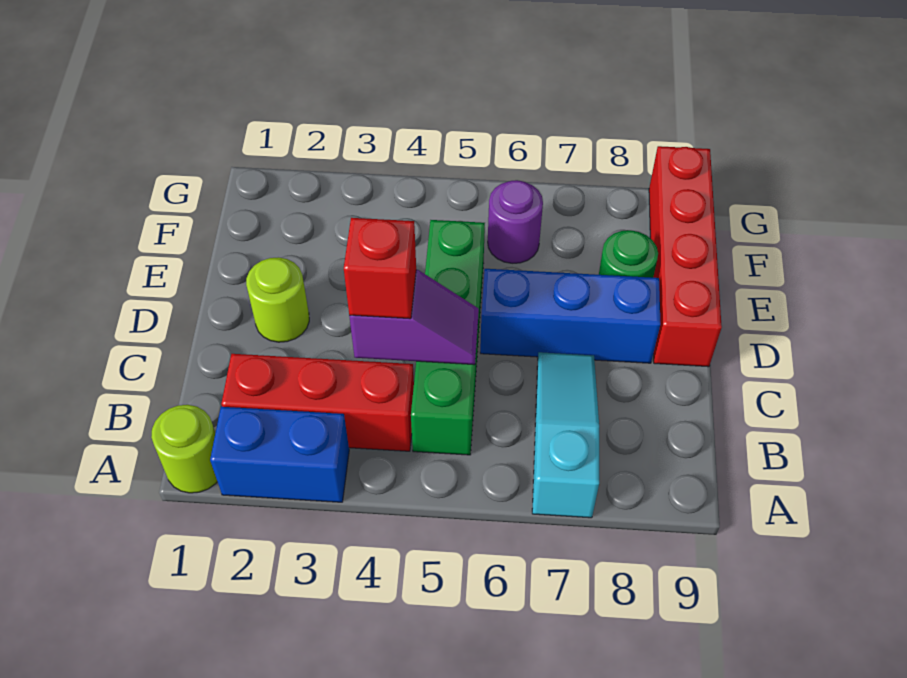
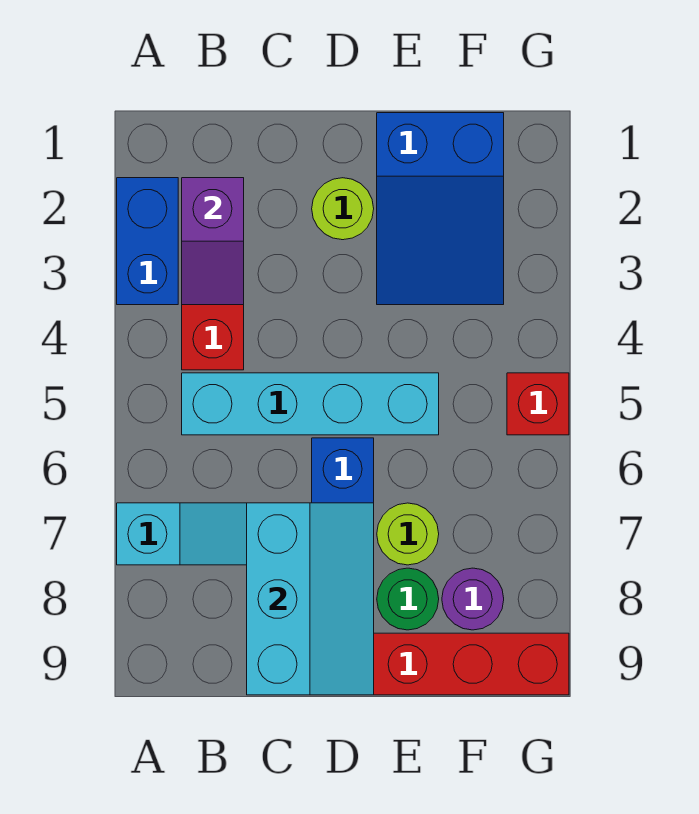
lime 1x1 round brick [151,405,217,493] -> lime 1x1 round brick moved to [377,503,439,565]
green 1x4 brick [411,220,485,455] -> cyan 1x4 brick [182,373,439,435]
purple 1x2 slope [349,270,479,365] -> purple 1x2 slope moved to [182,178,244,305]
red 1x1 brick [344,218,416,319] -> red 1x1 brick moved to [507,373,569,435]
none -> cyan 2x3 slope [247,503,374,695]
none -> blue 2x3 slope [377,113,504,305]
purple 1x1 round brick [488,180,543,263] -> purple 1x1 round brick moved to [442,568,504,630]

